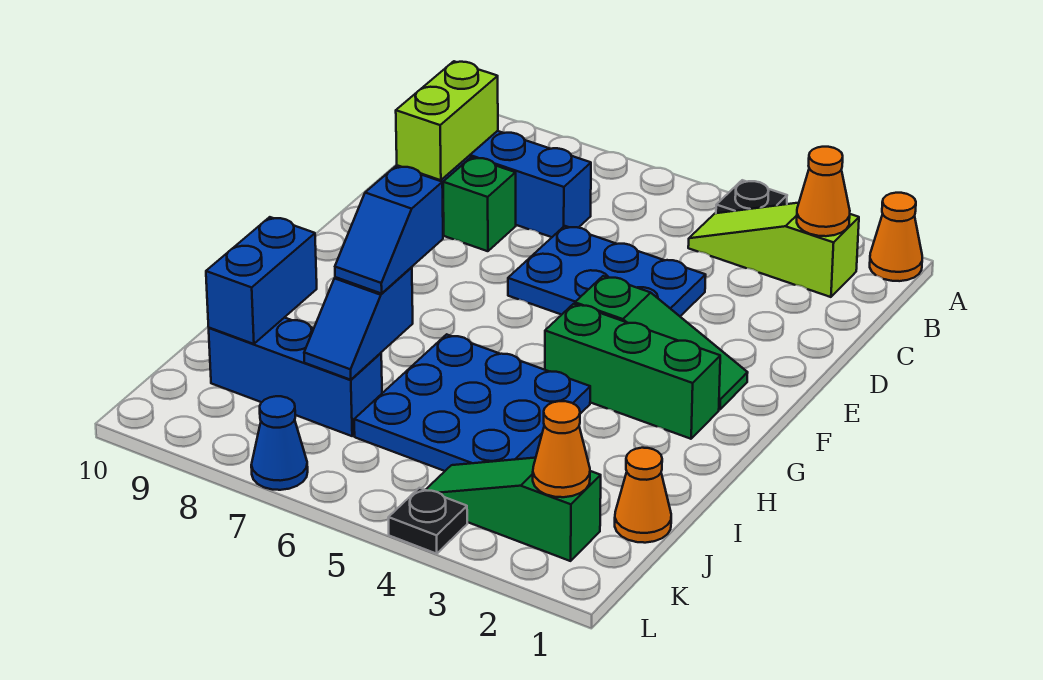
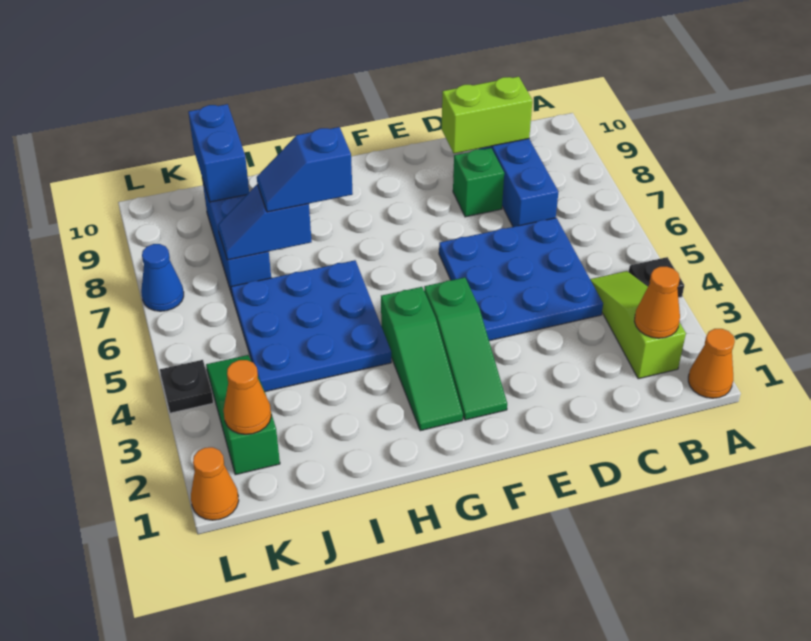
blue 2x3 plate [508,226,706,316] -> blue 3x3 plate [439,218,603,341]
green 1x3 brick [545,304,720,439] -> green 1x3 slope [381,287,463,431]
blue 1x2 brick [206,217,317,344] -> blue 1x2 brick turned to [188,104,249,202]
orange 1x1 cone [615,448,671,543] -> orange 1x1 cone moved to [191,447,239,520]

